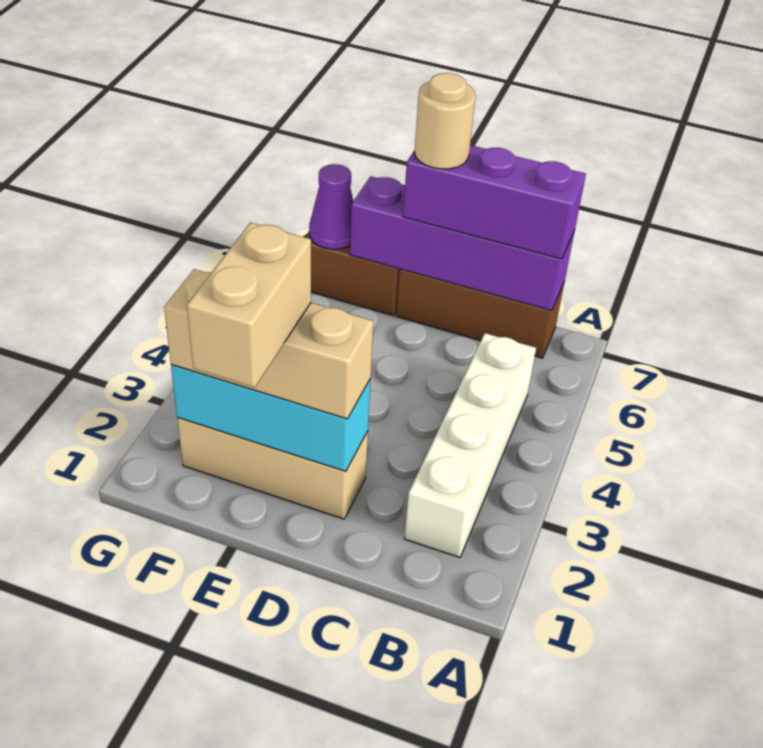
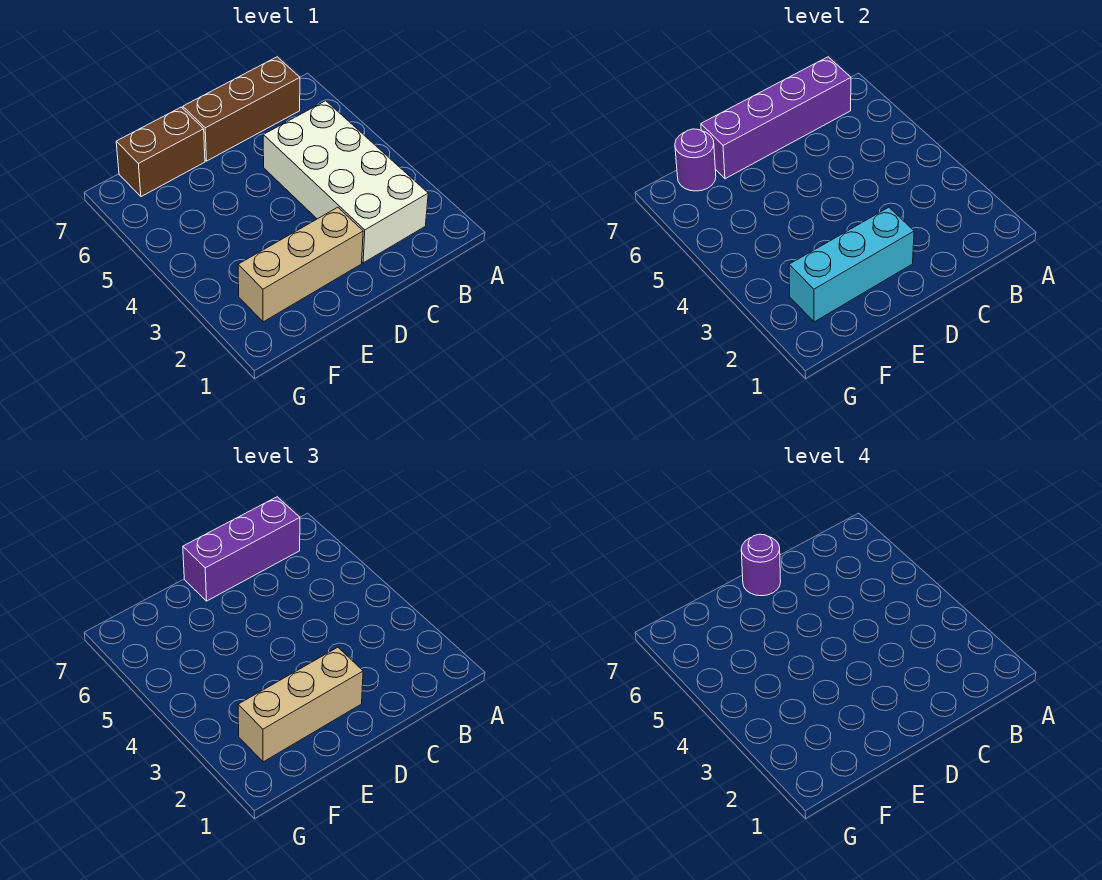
white 1x4 brick [404,333,536,557] -> white 2x4 brick [263,101,428,263]
tan 1x1 round brick [415,73,476,169] -> purple 1x1 round brick [741,534,781,596]
tan 1x2 brick [187,223,311,387] -> none
purple 1x1 cone [309,164,353,249] -> purple 1x1 round brick [675,129,716,191]

